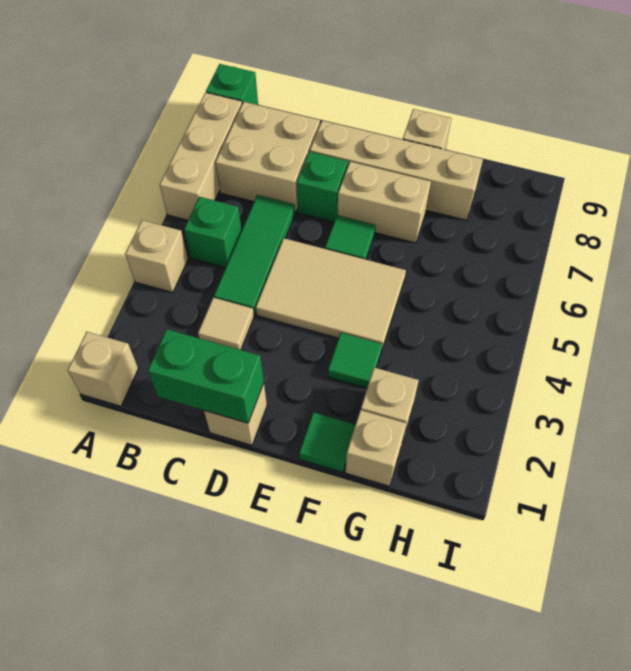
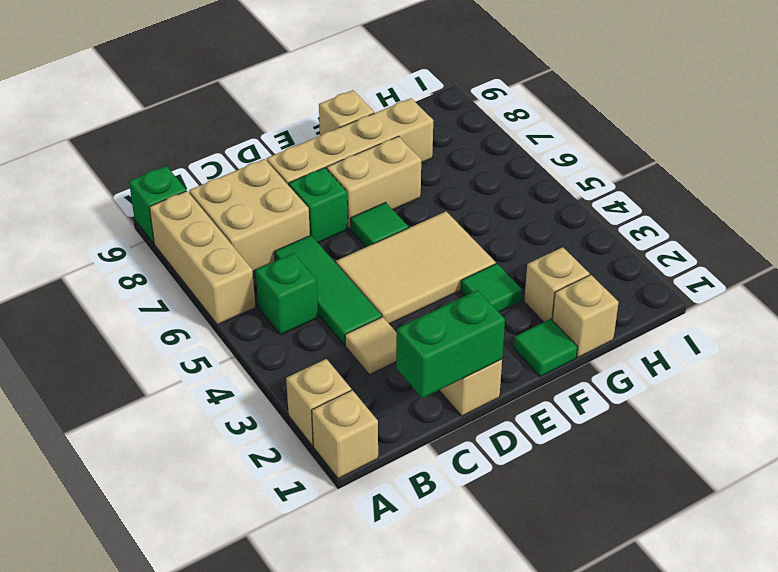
tan 1x1 brick [125,220,188,293] -> tan 1x1 brick moved to [286,359,351,446]

